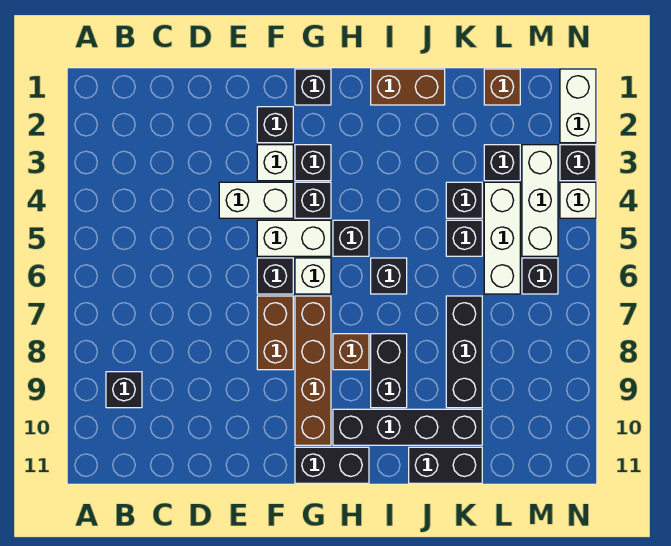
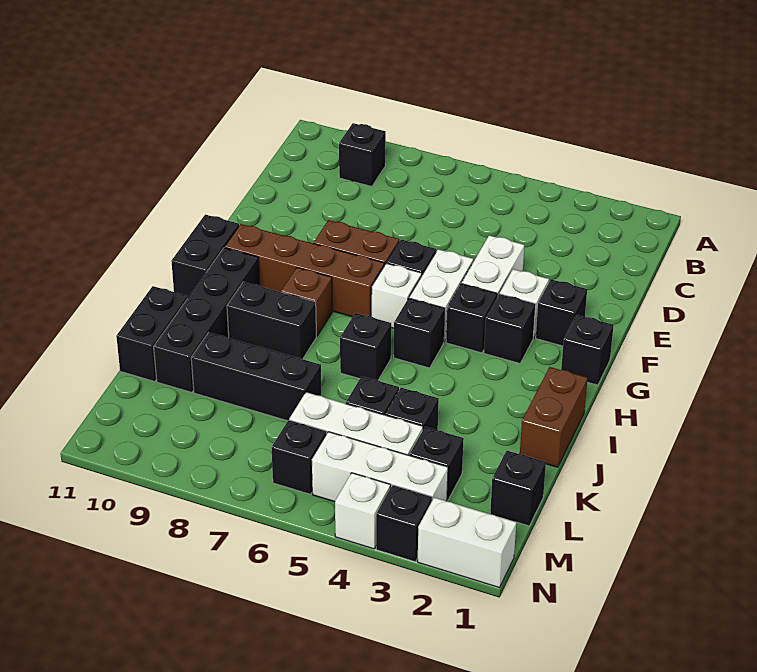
brown 1x1 brick [484,69,520,105] -> black 1x1 brick [490,451,546,526]

